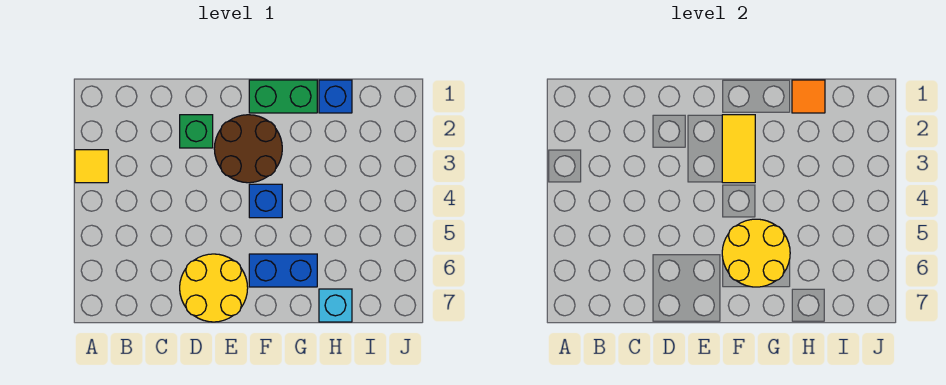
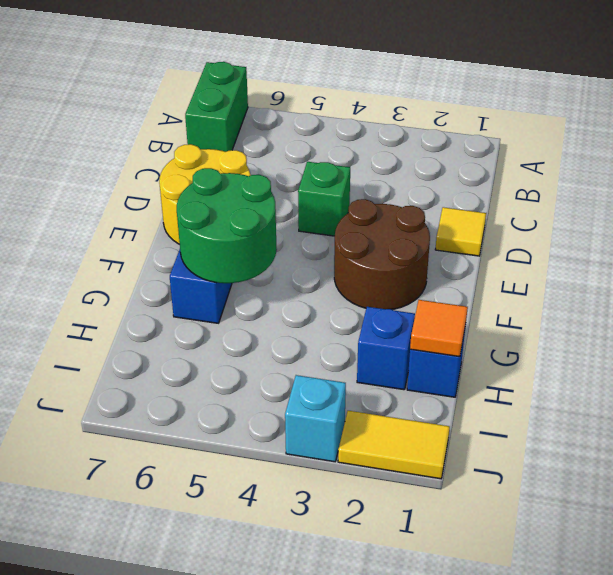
yellow 1x1 tile [75,150,108,183] -> yellow 1x1 tile moved to [435,207,486,256]
green 1x1 brick [180,115,213,148] -> green 1x1 brick moved to [298,162,350,236]
green 1x2 brick [249,80,317,113] -> green 1x2 brick moved to [185,62,248,152]
yellow 1x2 tile [722,115,755,183] -> yellow 1x2 tile moved to [338,411,450,479]
blue 1x1 brick [249,184,282,218] -> blue 1x1 brick moved to [357,307,415,390]
yellow 2x2 round brick [722,219,790,287] -> green 2x2 round brick [177,168,277,283]
cyan 1x1 brick [319,289,352,322] -> cyan 1x1 brick moved to [285,375,346,462]

